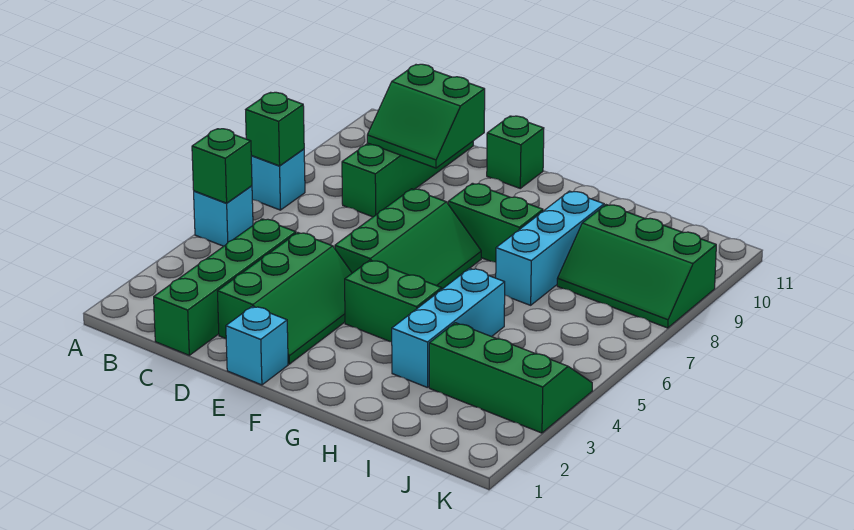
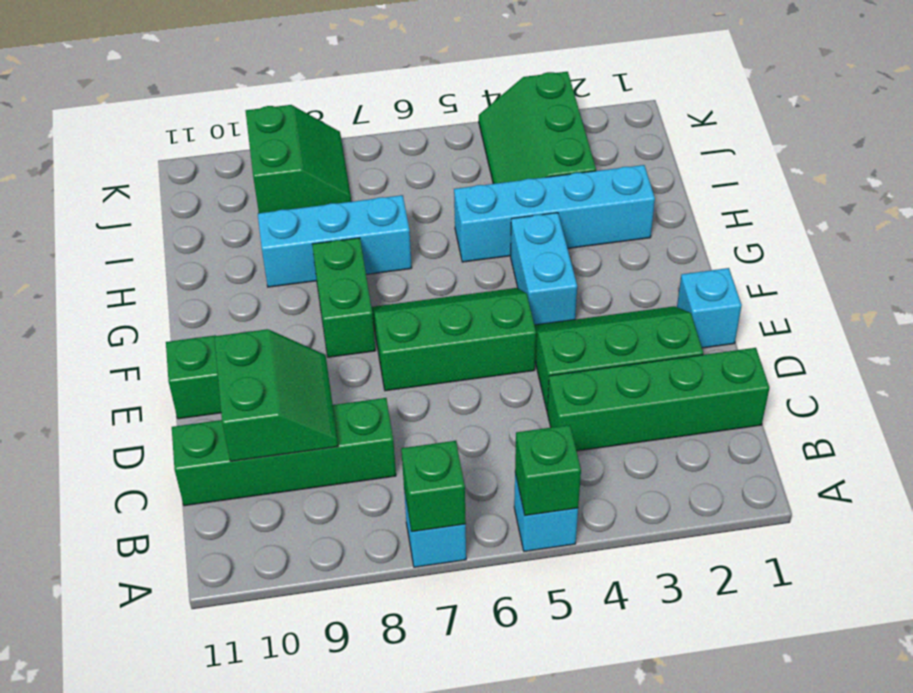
green 1x2 brick [345,260,442,342] -> cyan 1x2 brick [511,213,577,325]
cyan 1x3 brick [392,268,505,388] -> cyan 1x4 brick [454,165,655,262]
green 2x3 slope [557,205,716,328] -> green 2x2 slope [246,105,351,213]

